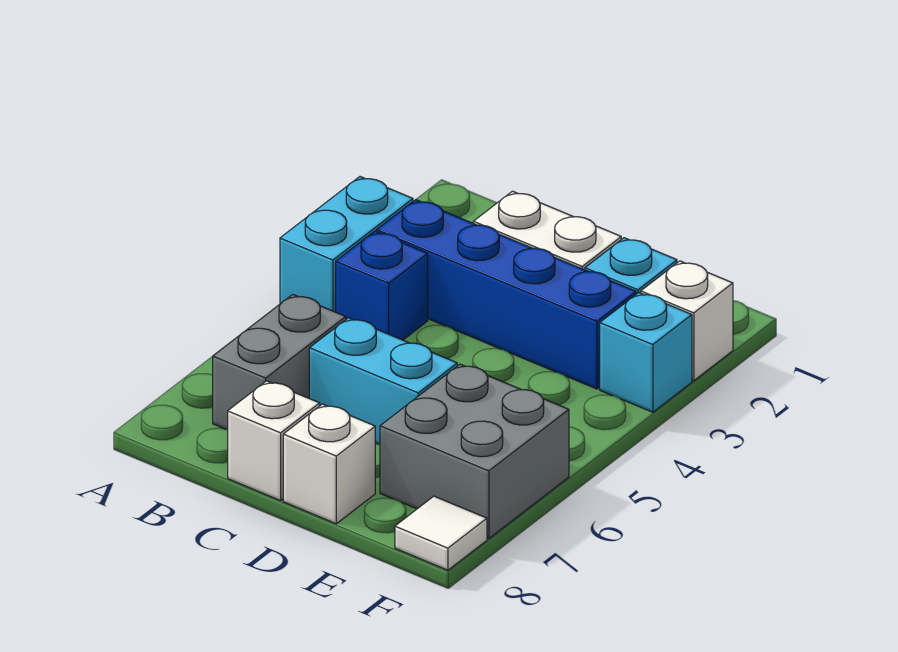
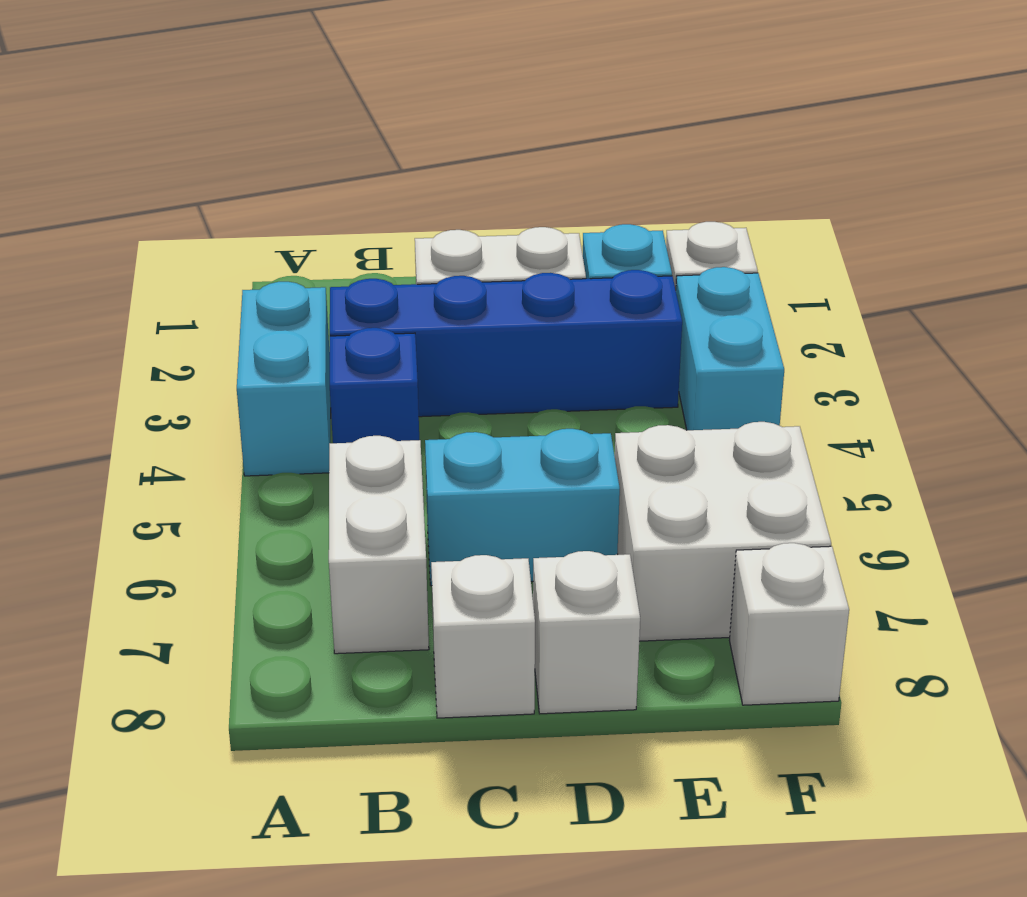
grey 1x2 brick [213,295,346,430] -> white 1x2 brick [329,436,429,654]
grey 2x2 brick [380,364,569,539] -> white 2x2 brick [615,422,831,641]
cyan 1x1 brick [600,293,692,412] -> cyan 1x2 brick [676,267,784,430]
white 1x1 tile [395,496,487,570] -> white 1x1 brick [730,543,849,705]

